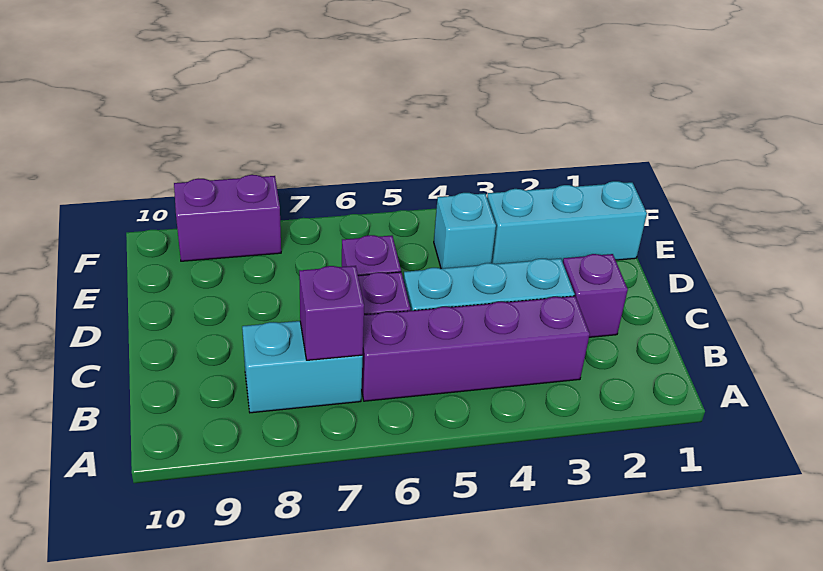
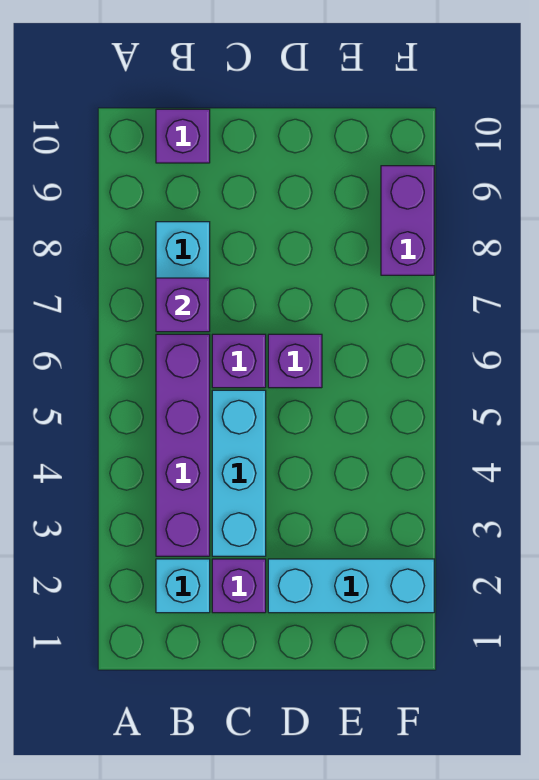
none -> purple 1x1 brick [156,109,210,163]
cyan 1x3 brick [487,181,647,264] -> cyan 1x3 brick turned to [268,559,434,613]
cyan 1x1 brick [434,193,496,269] -> cyan 1x1 brick moved to [156,559,210,613]

